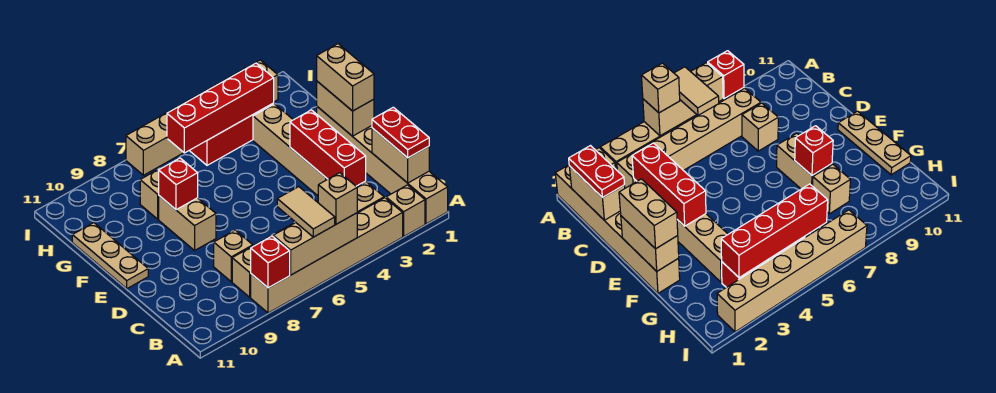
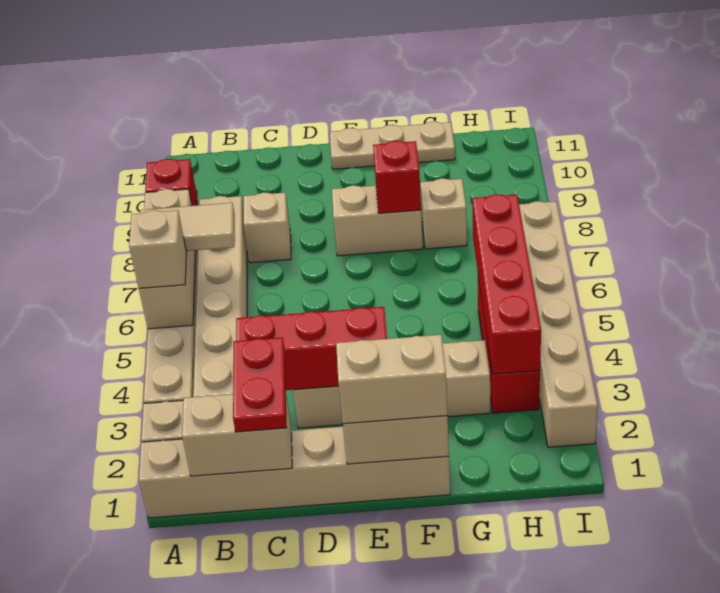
red 1x2 plate [372,107,429,158] -> red 1x2 plate turned to [233,337,286,432]

